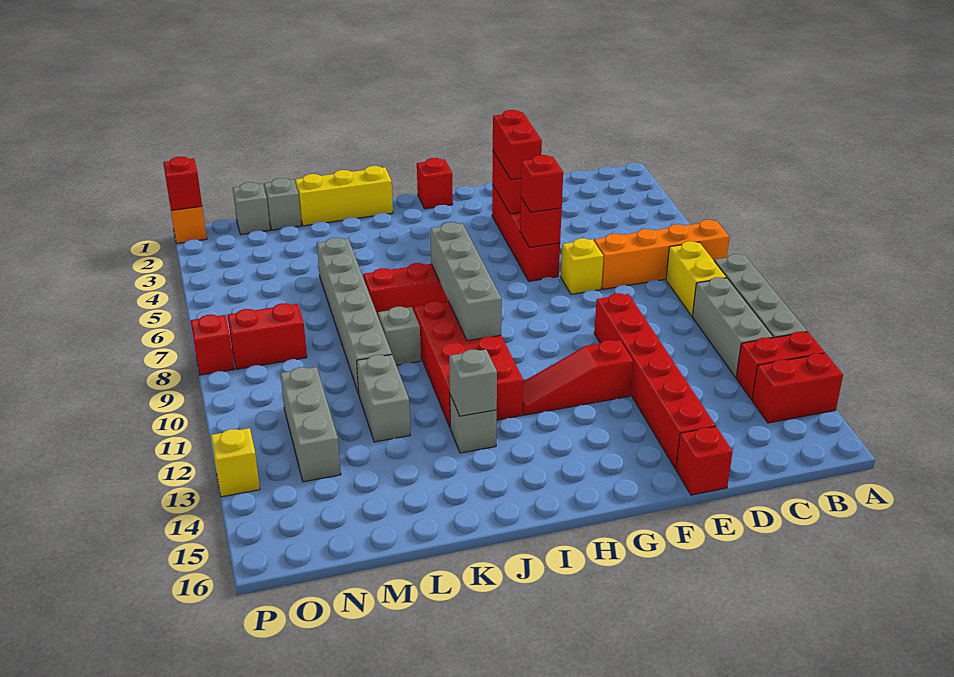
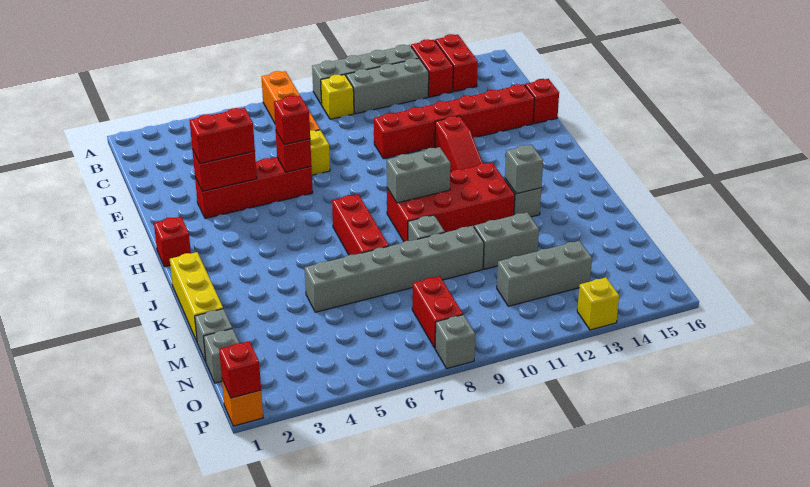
yellow 1x2 brick [666,241,727,316] -> yellow 1x1 brick [321,74,354,119]
grey 1x4 brick [430,222,502,341] -> grey 1x2 brick [387,147,450,203]
red 1x1 brick [190,315,234,375] -> grey 1x1 brick [435,315,475,368]

